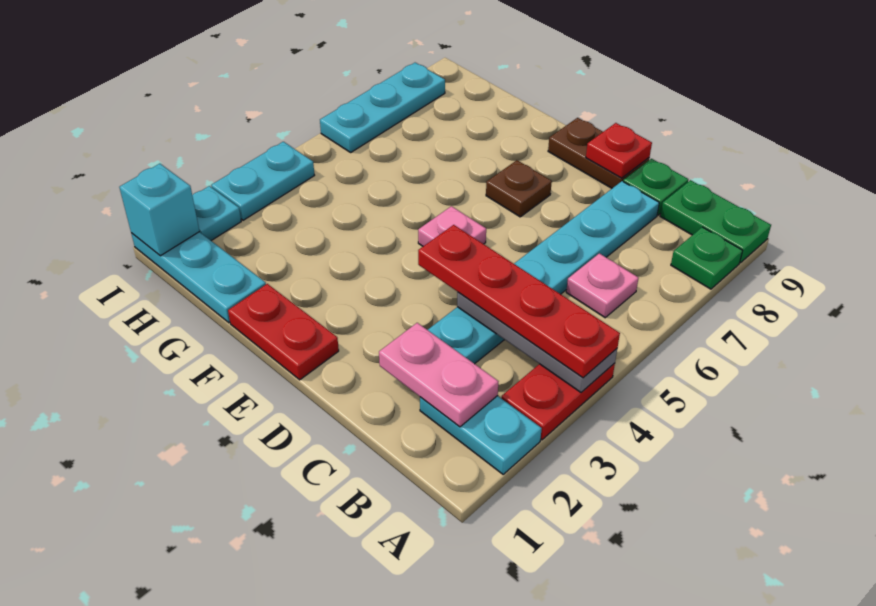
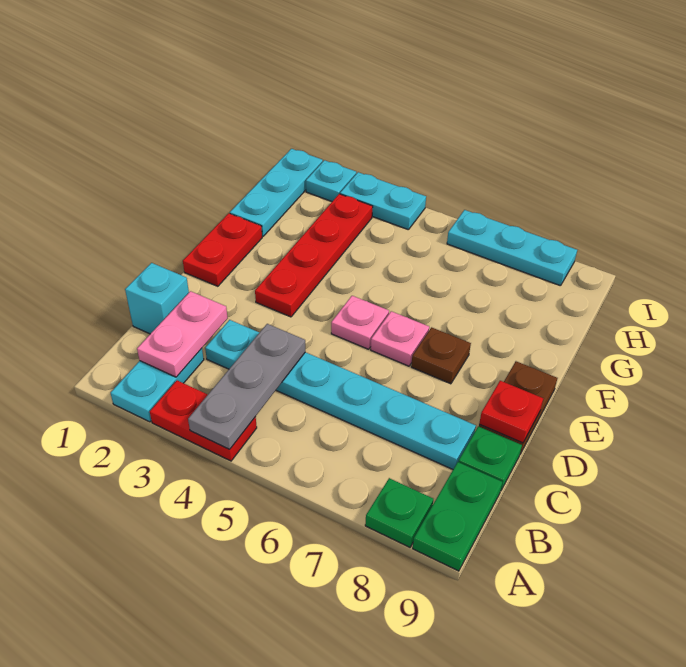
red 1x4 plate [418,225,620,378] -> red 1x4 plate moved to [255,194,373,317]
pink 1x1 plate [566,253,638,318] -> pink 1x1 plate moved to [371,311,429,366]
cyan 1x1 brick [119,164,199,256] -> cyan 1x1 brick moved to [125,263,189,334]

